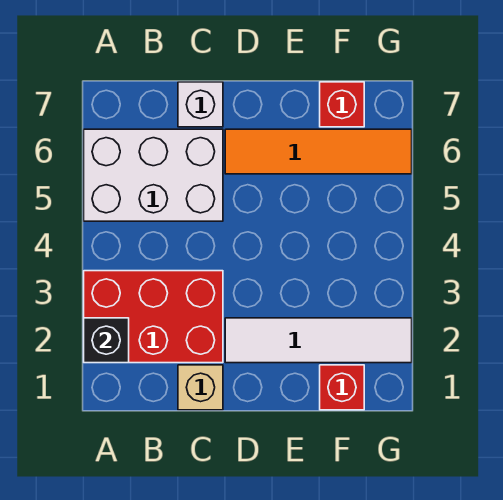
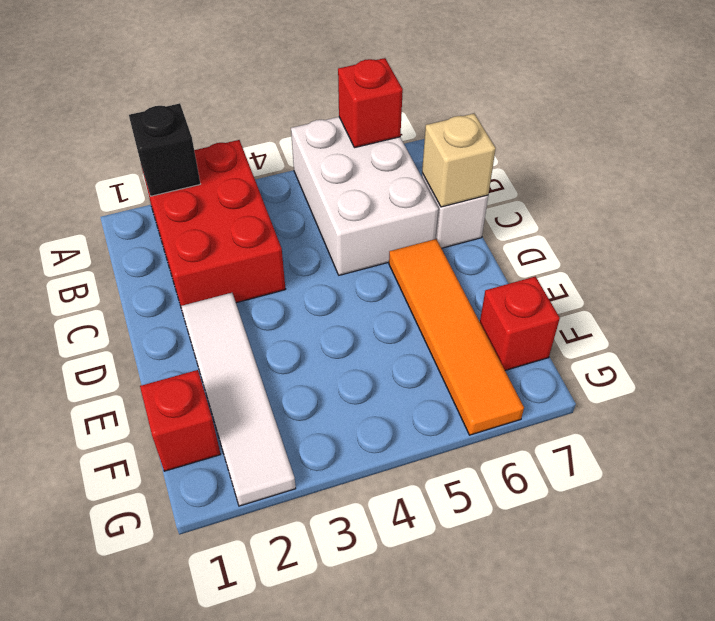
none -> red 1x1 brick [338,58,403,148]
tan 1x1 brick [178,365,223,410] -> tan 1x1 brick moved to [422,114,496,207]

